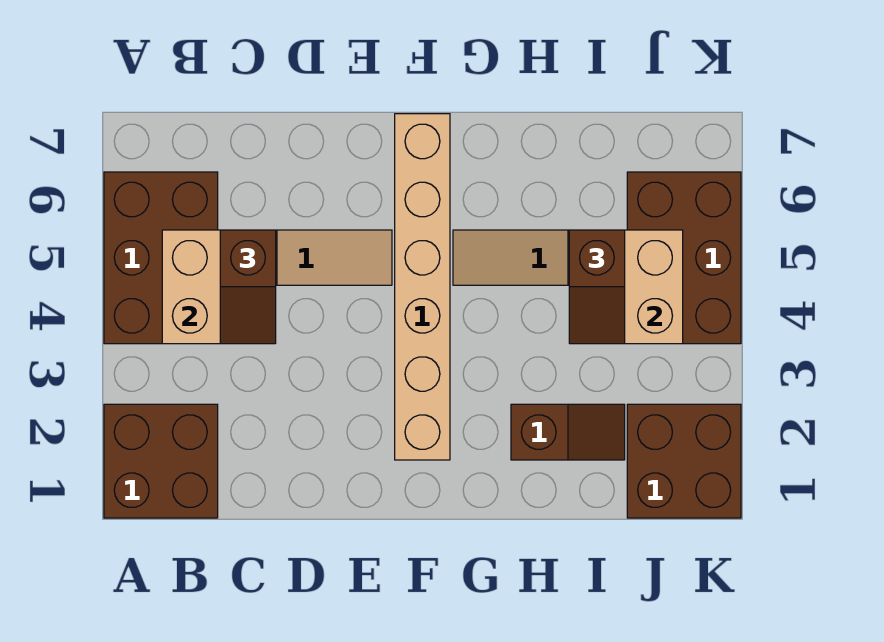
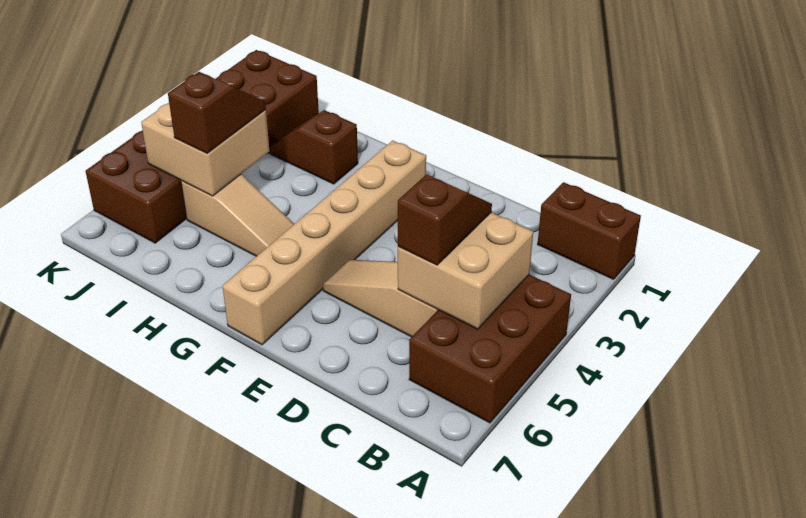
brown 2x2 brick [104,404,218,518] -> brown 1x2 brick [538,182,641,279]

